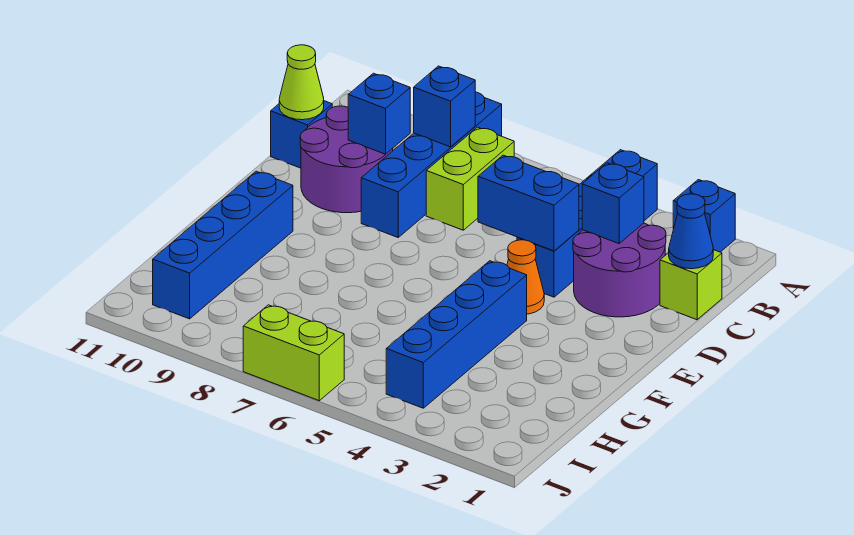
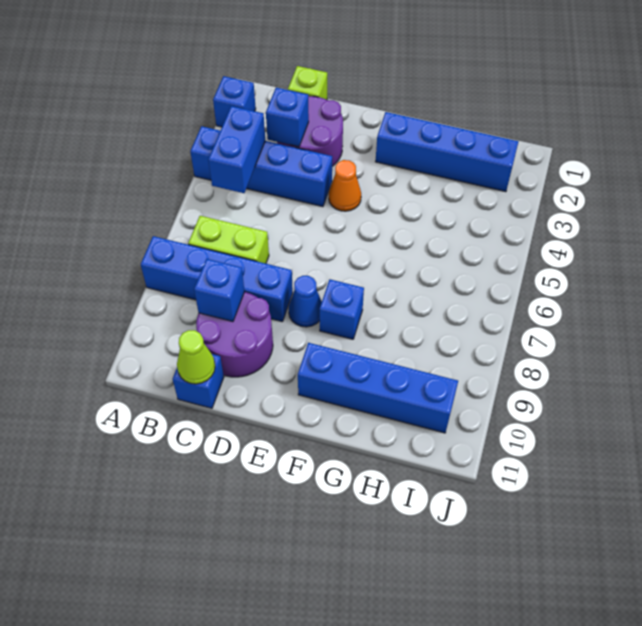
blue 1x1 brick [414,66,475,147] -> blue 1x1 brick moved to [320,279,364,339]
blue 1x1 cone [669,194,713,269] -> blue 1x1 cone moved to [288,276,322,327]
blue 1x2 brick [478,155,579,251] -> blue 1x2 brick moved to [208,106,265,193]
blue 1x4 brick [386,261,527,408] -> blue 1x4 brick moved to [376,112,518,192]
lime 1x2 brick [243,305,344,401] -> none

